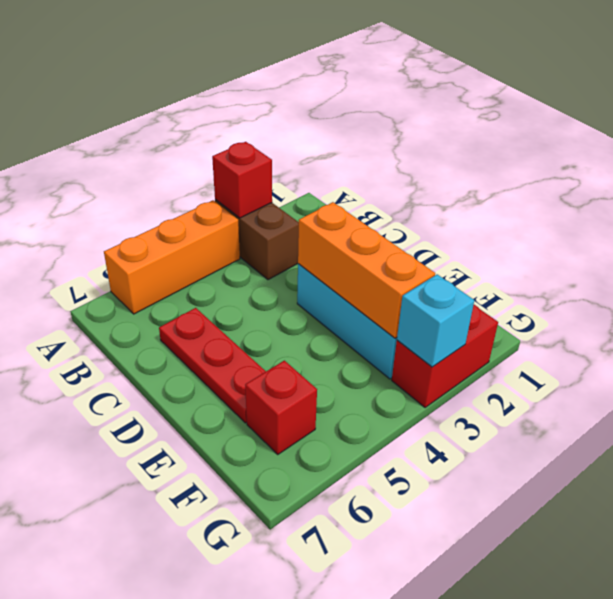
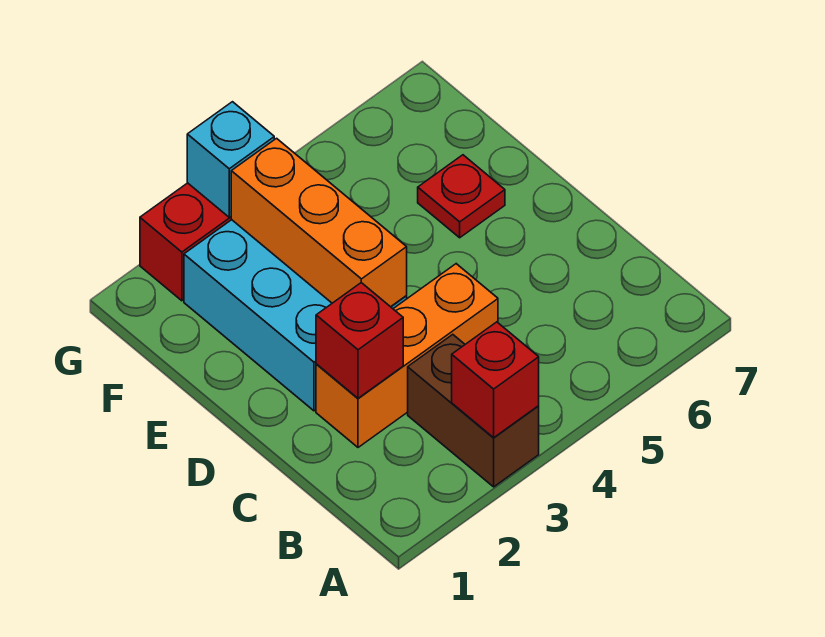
orange 1x3 brick [104,200,240,314] -> orange 1x3 brick moved to [316,264,498,447]
red 1x3 plate [159,308,266,423] -> red 1x1 plate [418,155,505,238]
red 1x1 brick [245,361,317,454] -> red 1x1 brick moved to [316,283,403,398]

